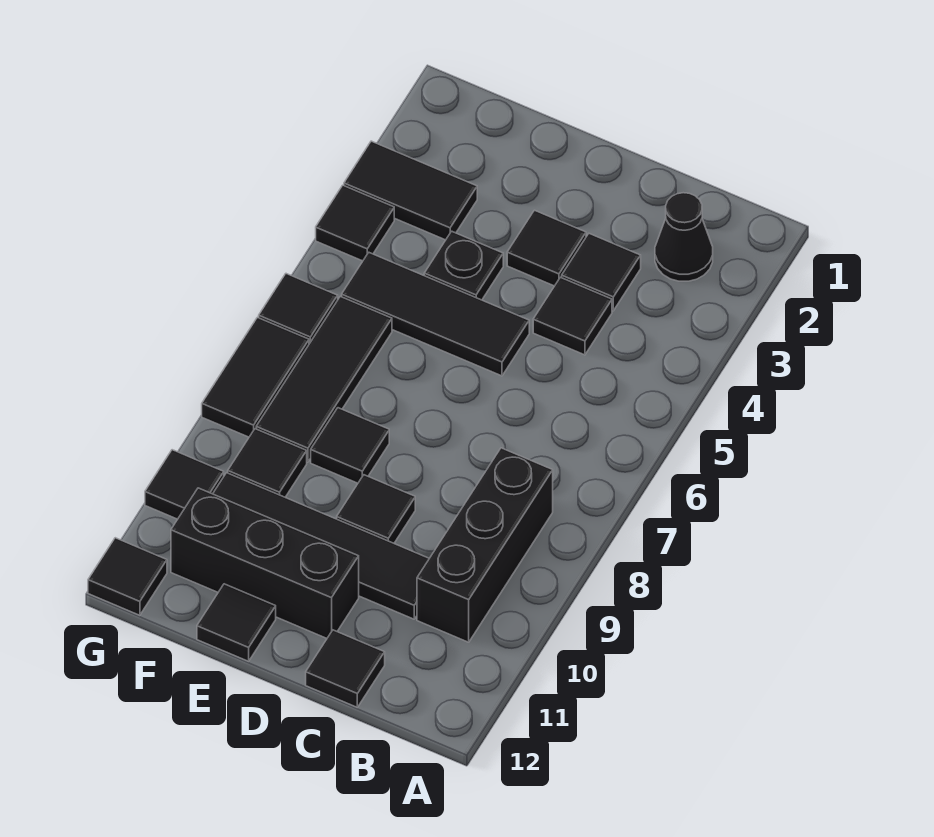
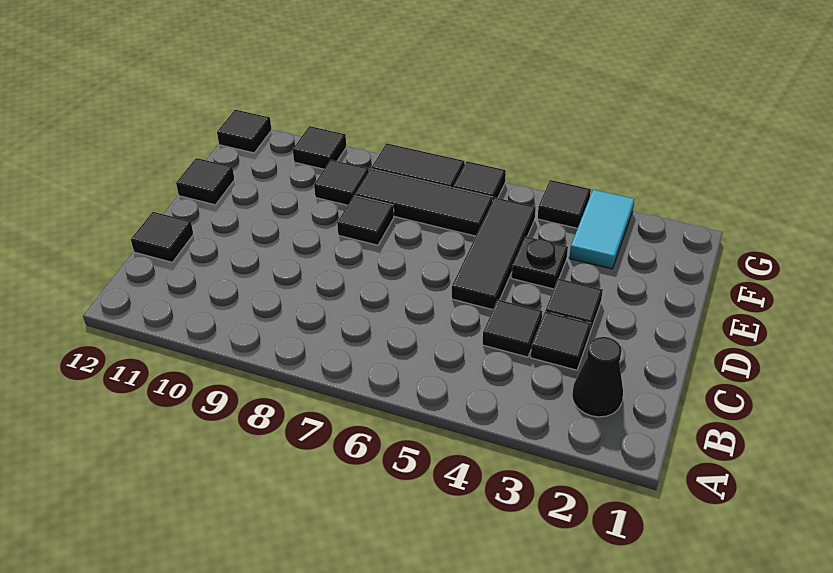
black 1x3 brick [417,448,553,642] -> none
black 1x4 tile [213,473,429,619] -> none
black 1x1 tile [337,475,415,543] -> none
black 1x3 brick [171,488,359,638] -> none
black 1x2 tile [344,141,477,240] -> cyan 1x2 tile [569,190,635,269]

